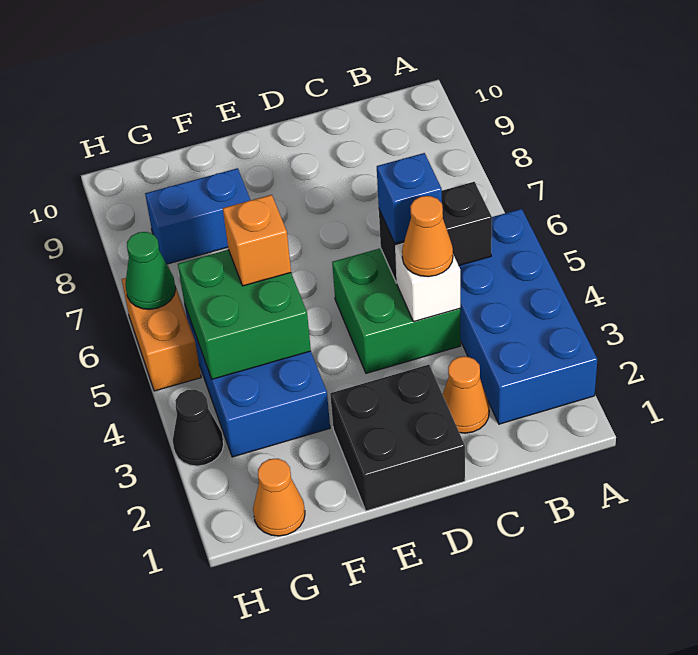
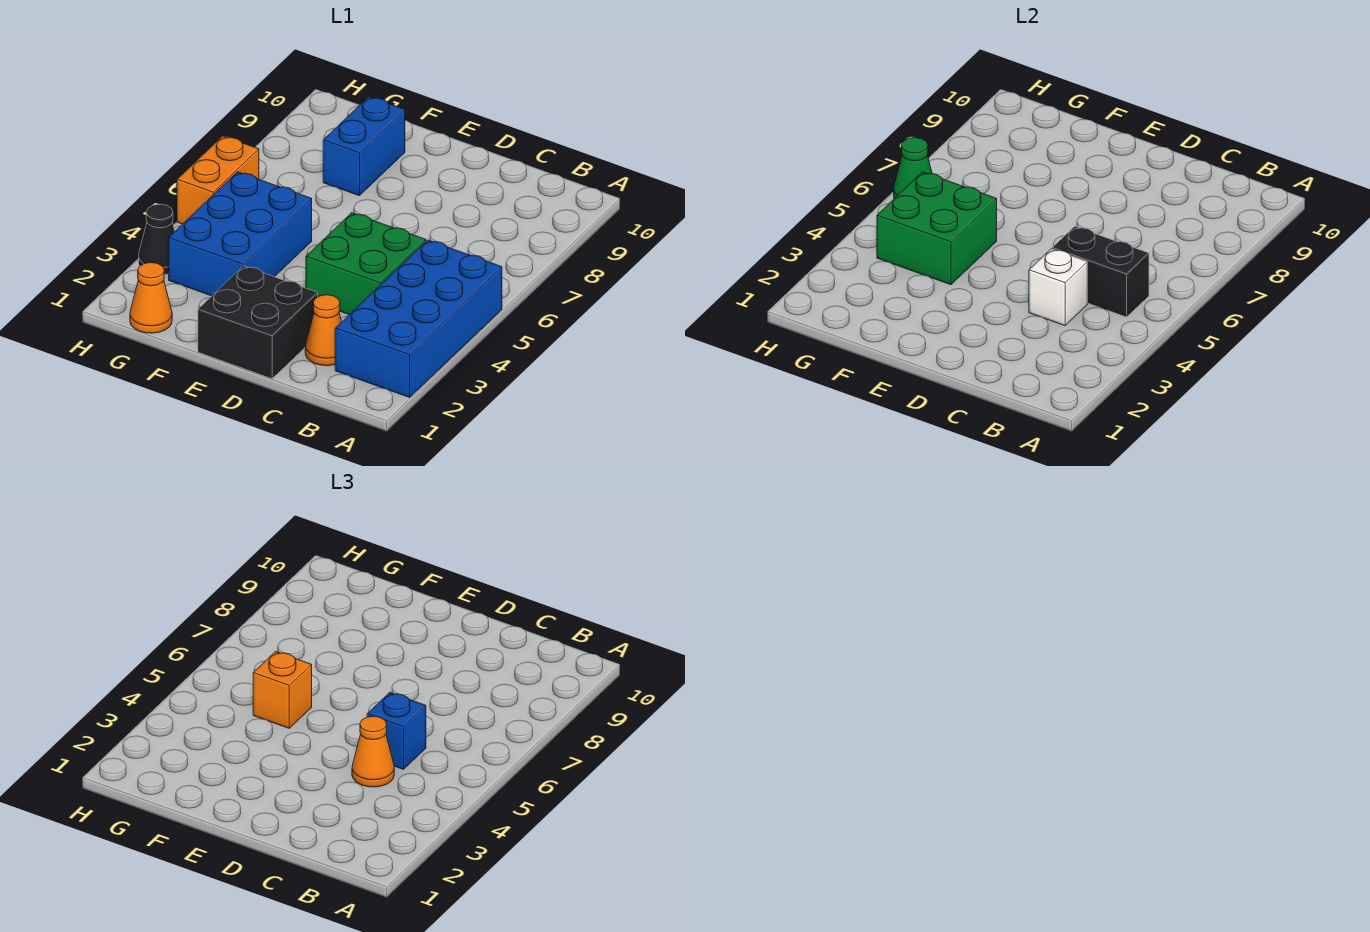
blue 1x2 brick [145,168,250,264] -> blue 1x2 brick turned to [323,97,405,196]

